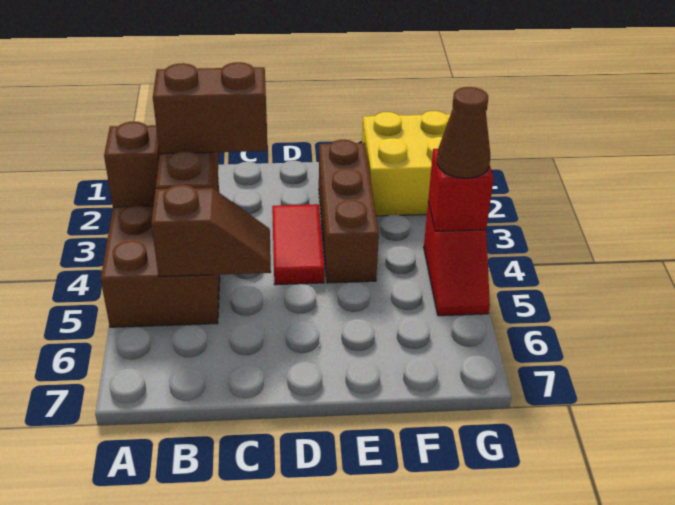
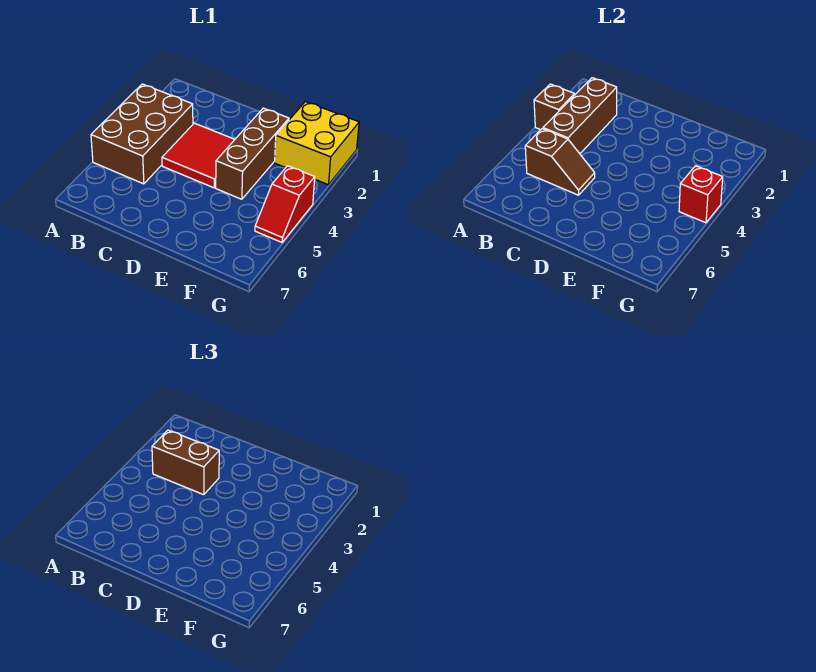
red 1x2 tile [272,204,324,285] -> red 2x2 tile [162,123,235,188]
brown 1x1 cone [437,87,490,178] -> none

